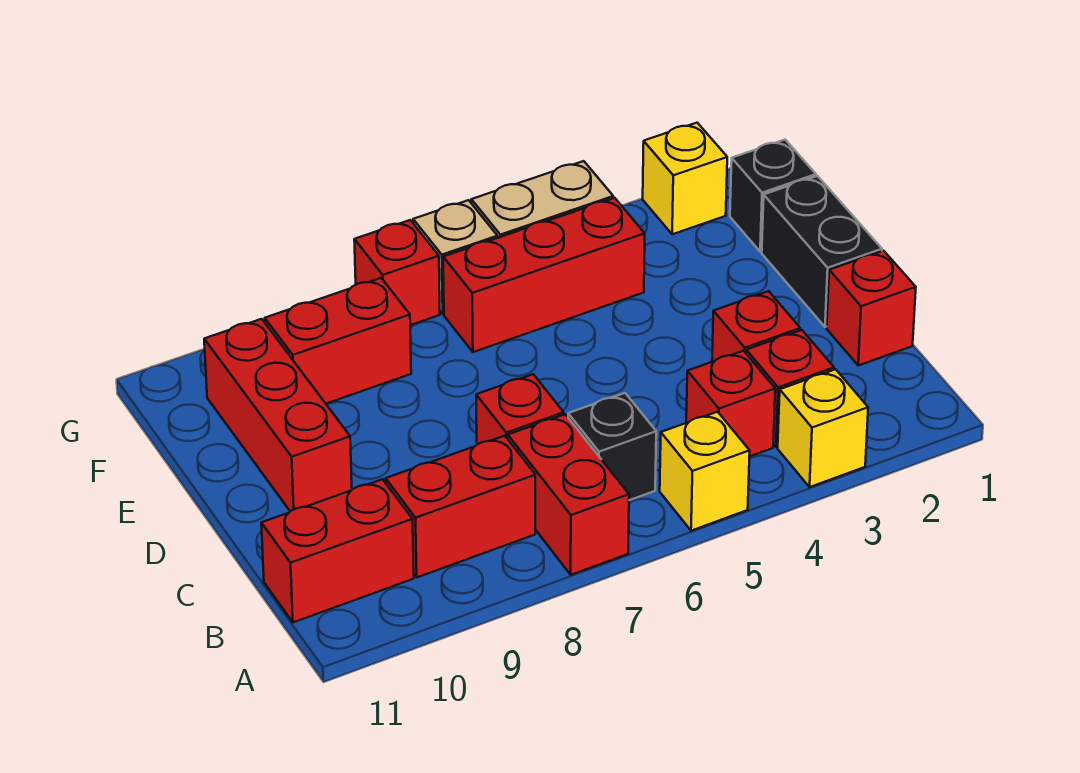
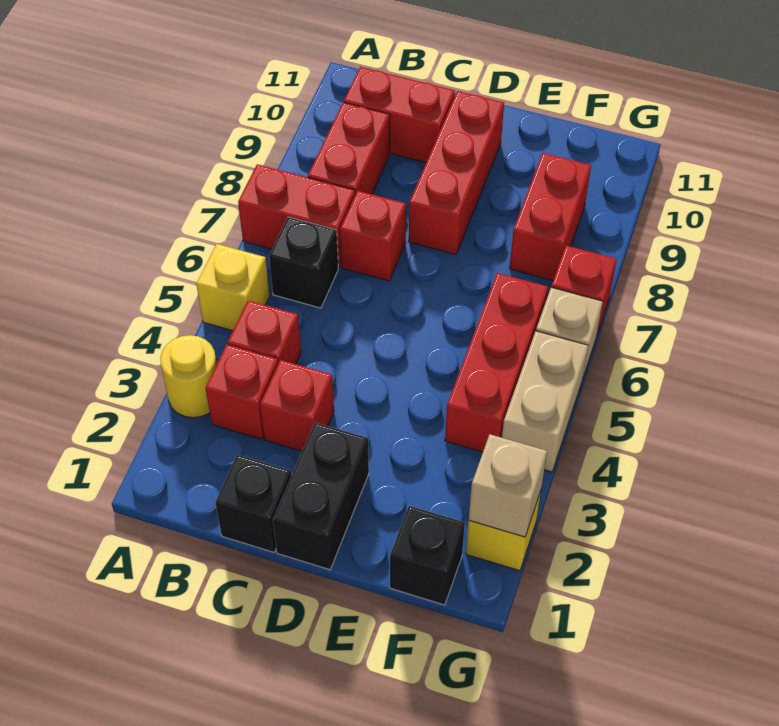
yellow 1x1 brick [778,369,868,487] -> yellow 1x1 round brick [160,335,217,418]
red 1x2 brick [261,479,414,622] -> red 1x2 brick turned to [344,67,455,163]
red 1x1 brick [827,251,916,366] -> black 1x1 brick [215,454,291,552]
black 1x2 brick [762,176,882,327] -> black 1x2 brick turned to [273,423,369,570]
red 1x3 brick [204,319,352,511] -> red 1x3 brick turned to [409,91,504,255]
none -> tan 1x1 brick [469,434,547,537]

